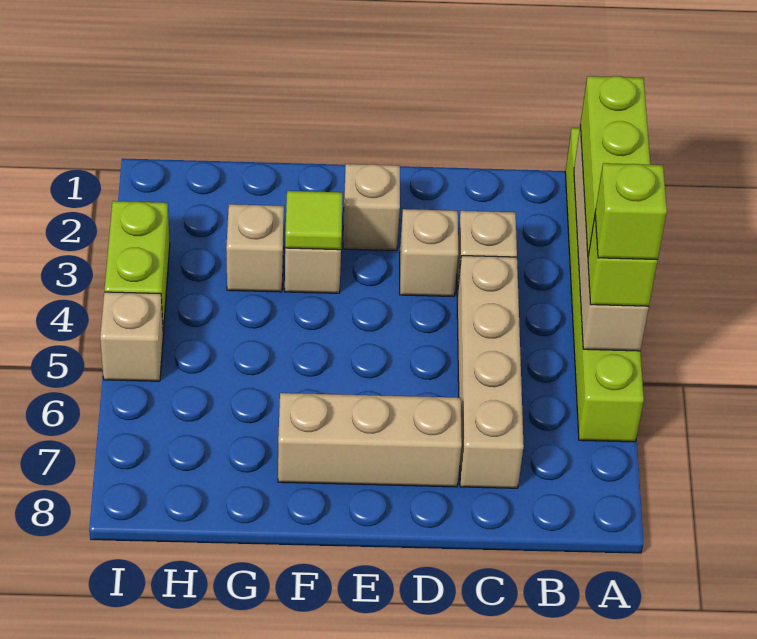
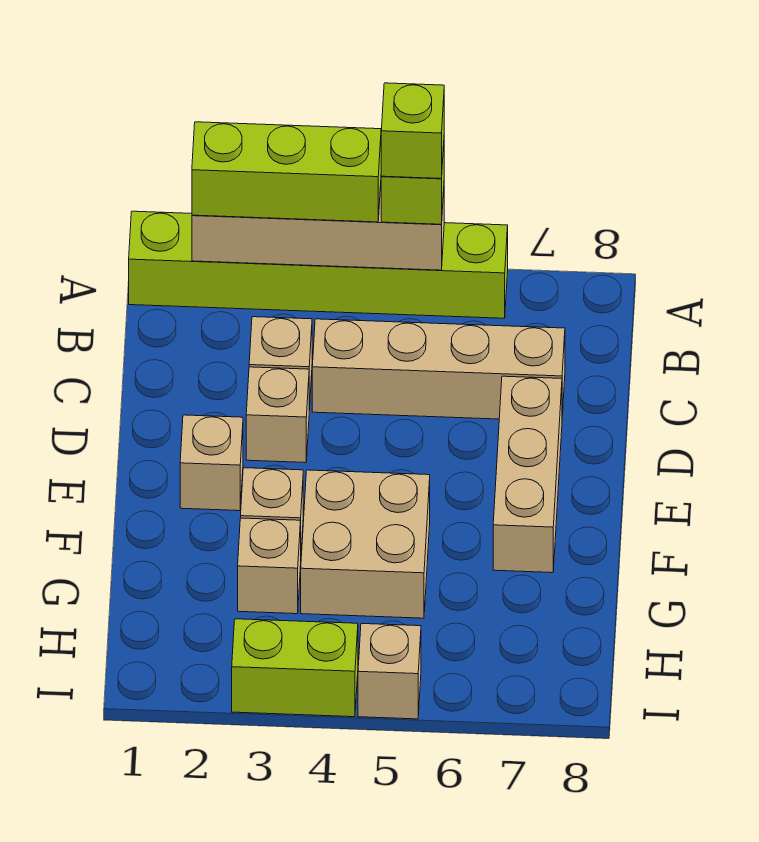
lime 1x1 tile [285,191,343,250] -> none
none -> tan 2x2 brick [301,470,430,618]

